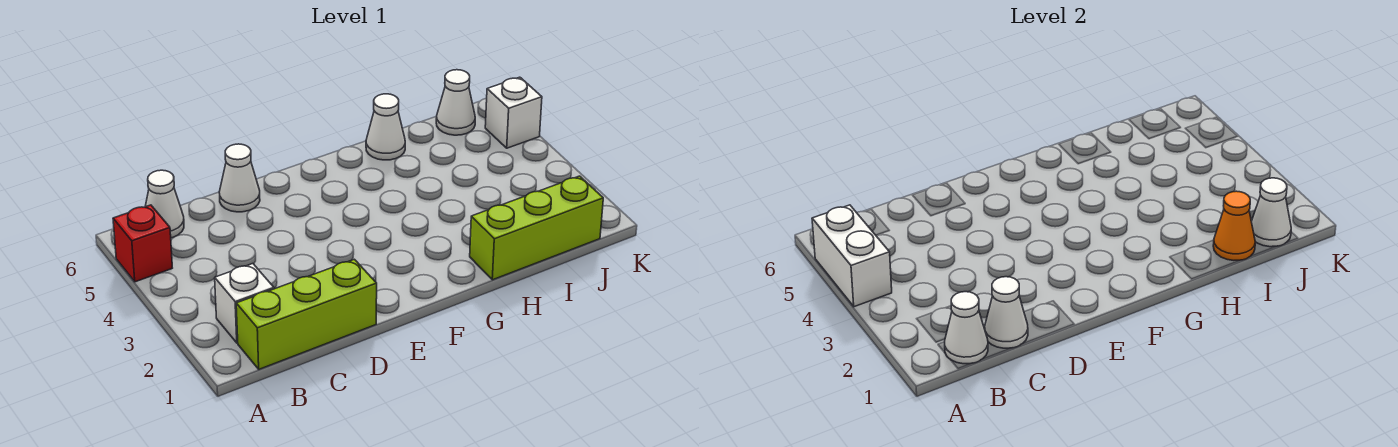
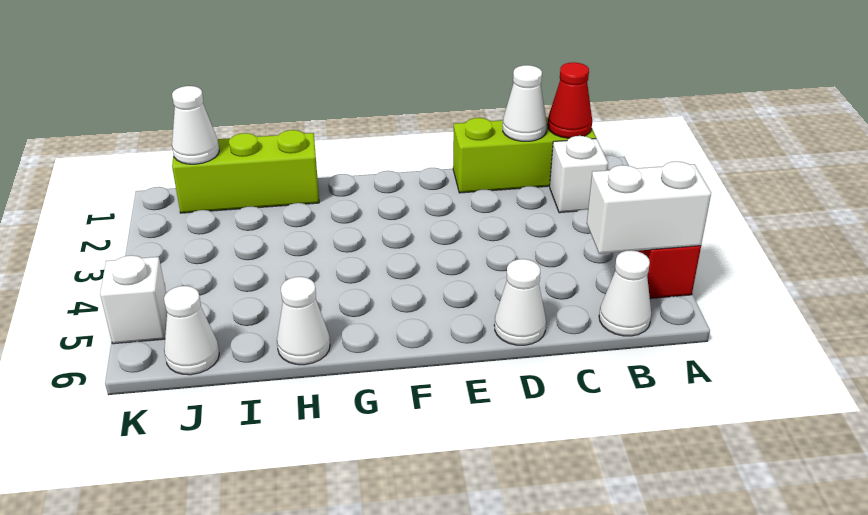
white 1x2 brick [812,205,892,307] -> white 1x2 brick turned to [587,161,711,254]
white 1x1 cone [945,292,988,364] -> red 1x1 cone [548,62,592,138]
orange 1x1 cone [1213,191,1255,260] -> none

